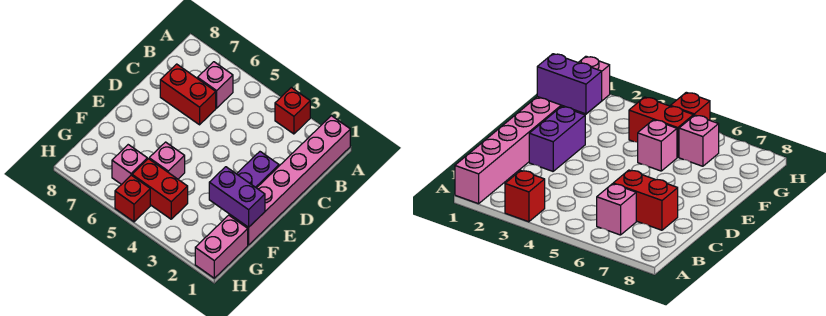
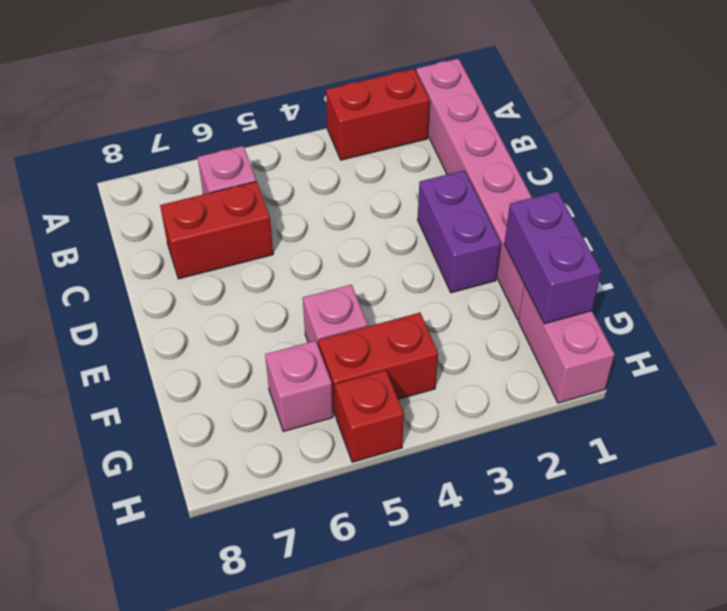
red 1x1 brick [275,88,310,134] -> red 1x2 brick [326,69,430,160]
purple 1x2 brick [209,167,265,227] -> purple 1x2 brick turned to [504,191,601,324]

